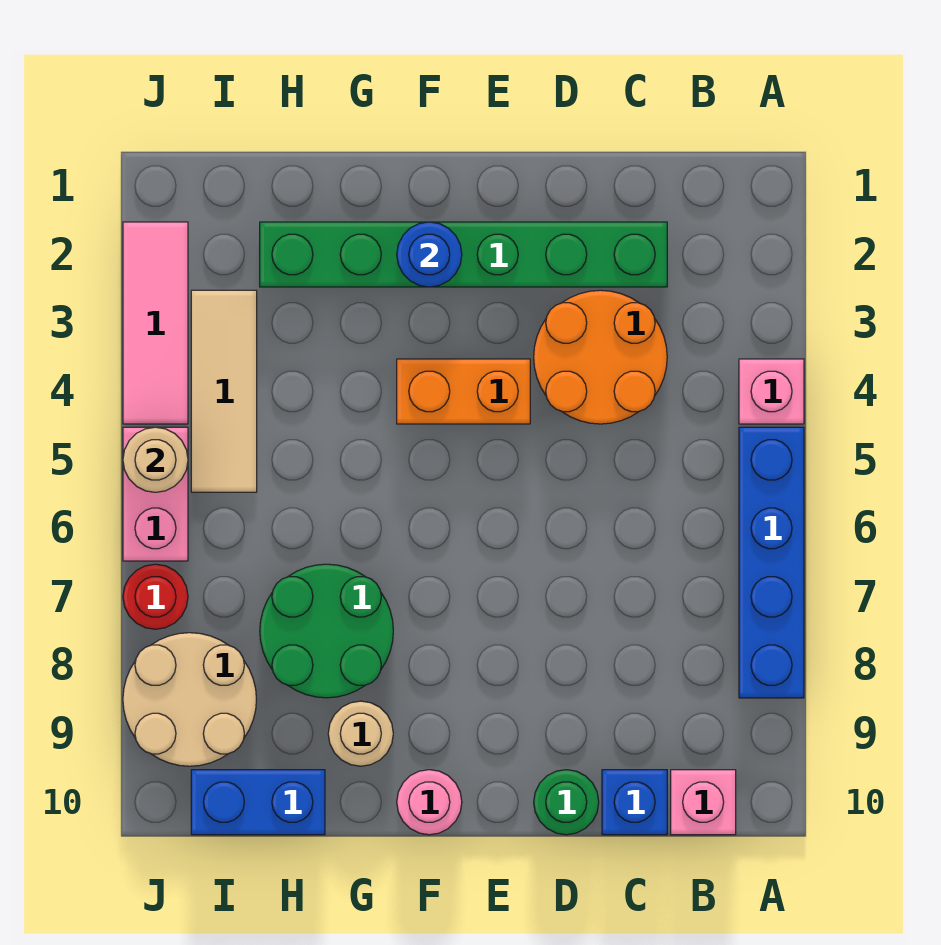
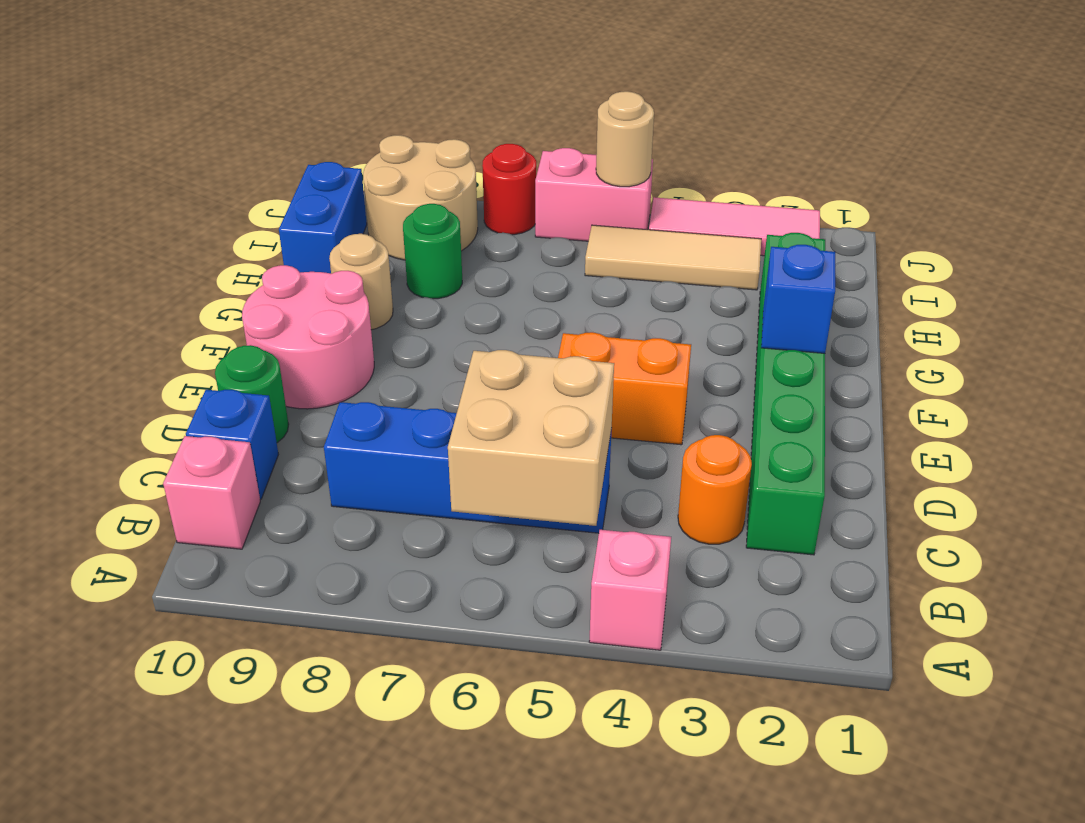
blue 1x4 brick [739,427,804,698] -> blue 1x4 brick moved to [324,402,612,533]
none -> tan 2x2 brick [448,350,614,526]
orange 2x2 round brick [534,290,667,424] -> orange 1x1 round brick [678,435,752,544]
orange 1x2 brick [397,359,530,424] -> orange 1x2 brick turned to [558,332,691,445]
blue 1x1 round brick [397,222,462,287] -> blue 1x1 brick [761,245,835,353]
pink 1x1 round brick [397,770,462,835] -> pink 2x2 round brick [242,265,374,409]
green 2x2 round brick [260,564,393,698] -> green 1x1 round brick [403,204,462,299]

